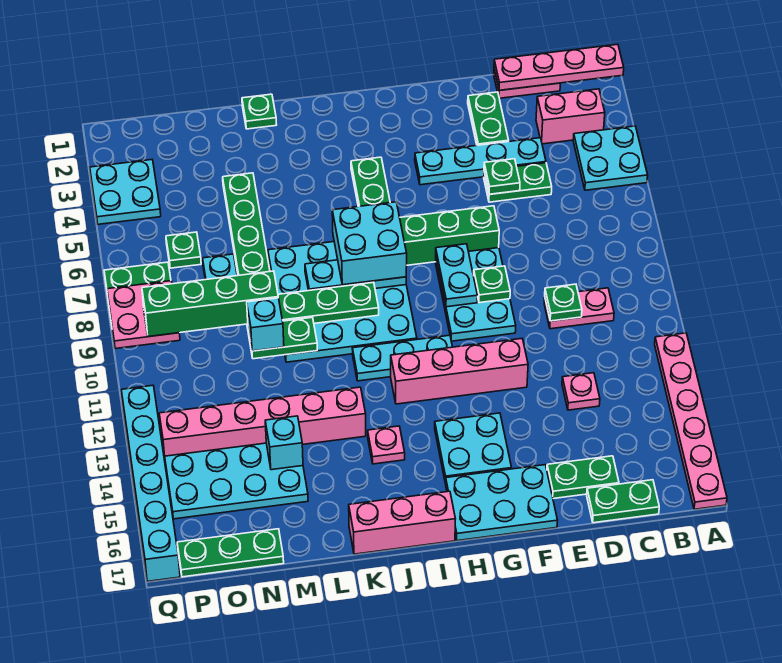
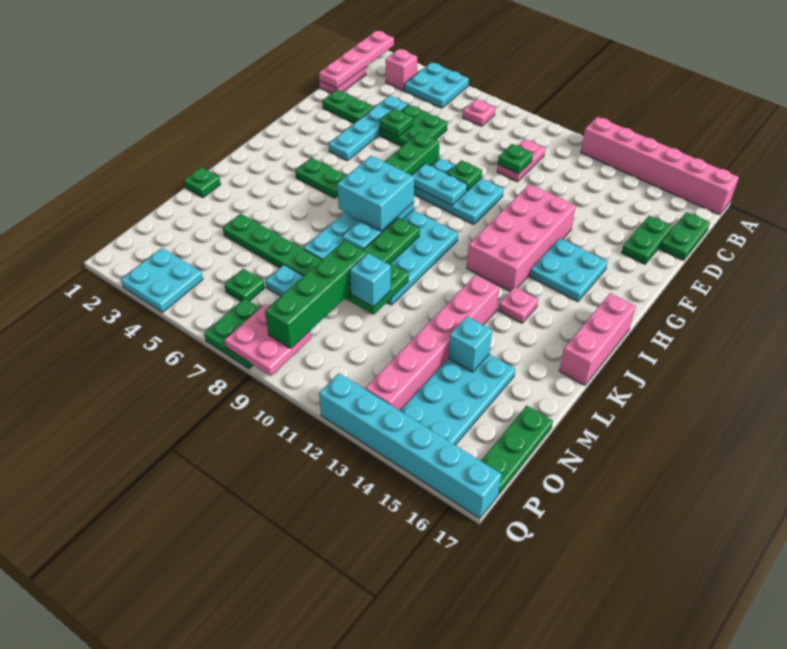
pink 1x6 plate [655,333,727,509] -> pink 1x6 brick [581,117,739,215]
pink 1x2 brick [536,89,605,144] -> pink 1x1 brick [386,49,417,91]
green 1x2 plate [484,163,552,202] -> green 2x2 plate [380,105,447,146]
pink 1x1 plate [562,373,600,410] -> pink 1x1 plate moved to [463,99,495,126]
pink 1x4 brick [391,339,528,404] -> pink 2x4 brick [467,184,576,291]
cyan 2x3 plate [446,465,558,541] -> none
cyan 1x3 plate [352,335,452,381] -> none

